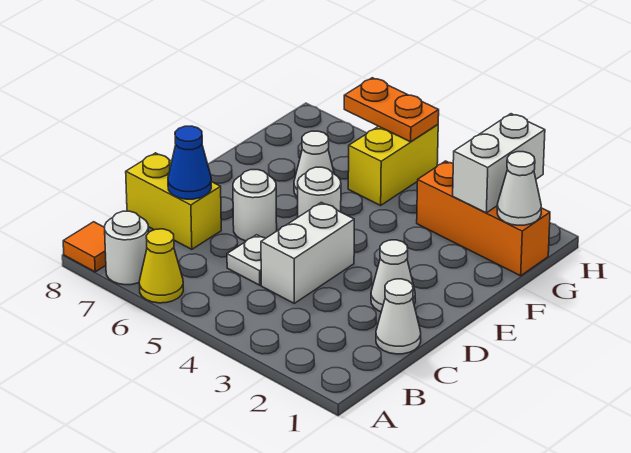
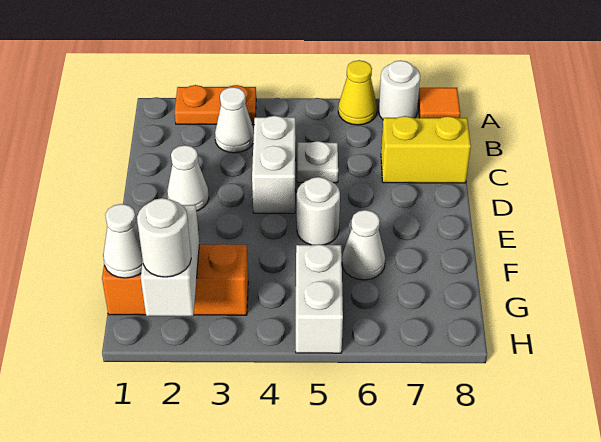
white 1x1 cone [376,279,421,354] -> white 1x1 cone moved to [215,87,254,153]
blue 1x1 cone [168,126,211,199] -> none
white 1x1 round brick [233,170,277,241] -> white 1x1 round brick moved to [137,198,191,277]
yellow 1x2 brick [348,125,438,205] -> white 1x2 brick [296,244,343,353]
orange 1x2 plate [344,78,439,142] -> orange 1x2 plate moved to [175,85,256,125]

